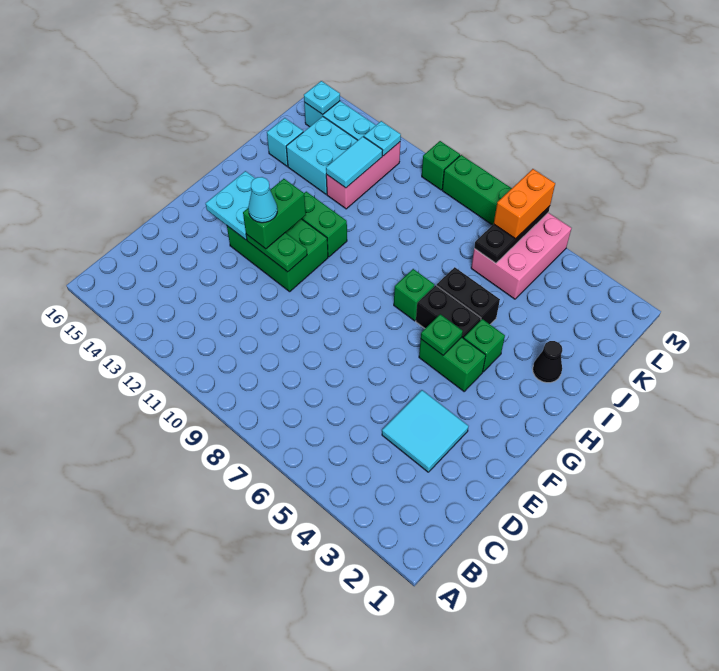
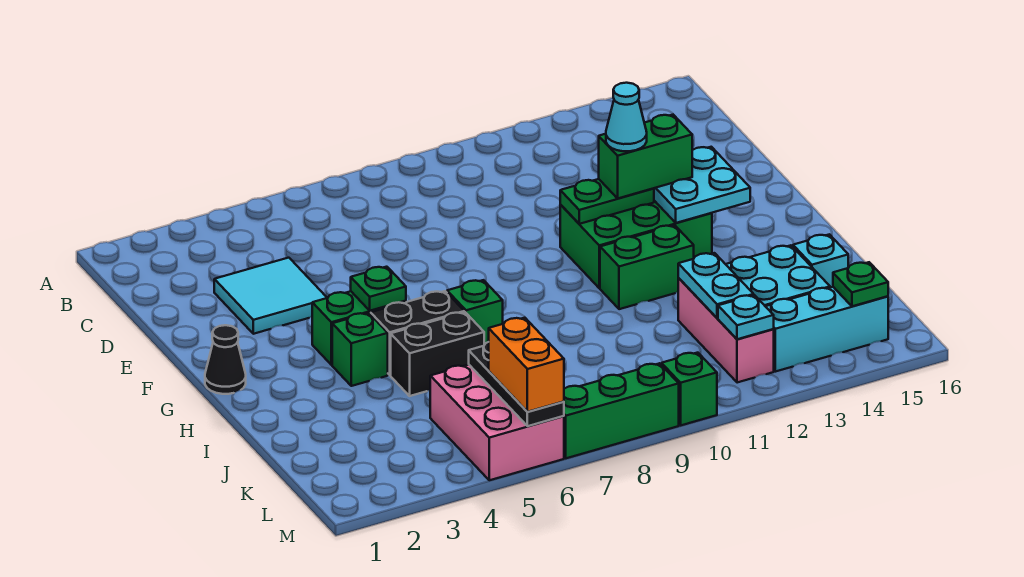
green 1x2 brick [243,179,306,249] -> green 1x2 brick turned to [599,115,692,198]
black 1x1 cone [533,341,562,383] -> black 1x1 cone moved to [205,325,246,394]
cyan 1x2 tile [326,137,383,188] -> cyan 1x2 plate [678,253,754,318]
cyan 1x1 plate [304,81,340,115] -> green 1x1 plate [833,262,888,306]

